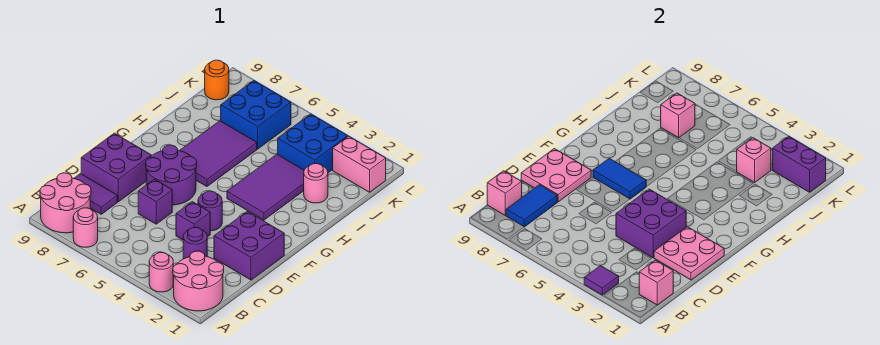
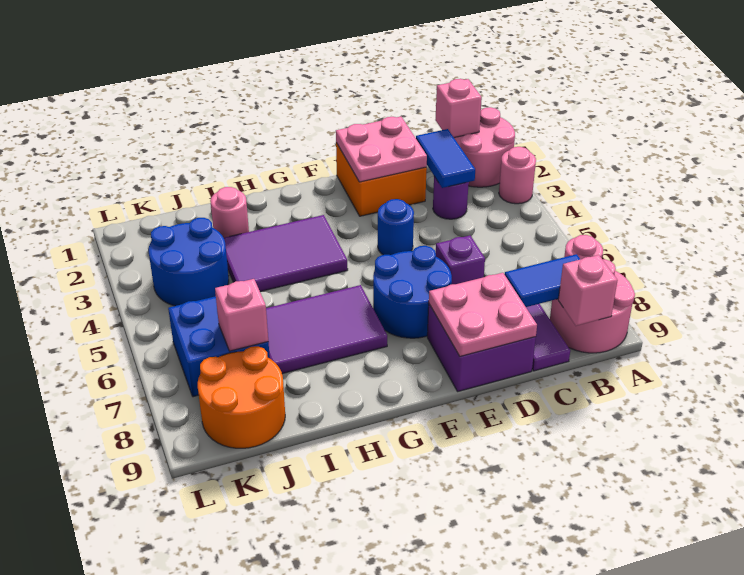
purple 1x1 tile [584,266,619,295] -> none
purple 2x2 brick [214,211,284,280] -> orange 2x2 brick [336,143,427,216]
purple 2x2 brick [616,189,686,258] -> none
purple 1x1 brick [176,202,210,240] -> none
purple 1x1 round brick [198,191,222,231] -> blue 1x1 round brick [378,199,414,255]
purple 2x2 round brick [146,145,197,205] -> blue 2x2 round brick [373,246,452,338]
blue 1x2 tile [593,158,646,199] -> blue 1x2 tile moved to [416,129,475,188]
blue 2x2 brick [278,114,348,173] -> blue 2x2 round brick [149,218,229,306]
pink 1x1 brick [736,138,771,182] -> none
pink 1x2 brick [333,136,386,192] -> none
purple 1x2 brick [773,136,826,192] -> none
orange 1x1 round brick [205,60,229,100] -> orange 2x2 round brick [198,346,285,448]

